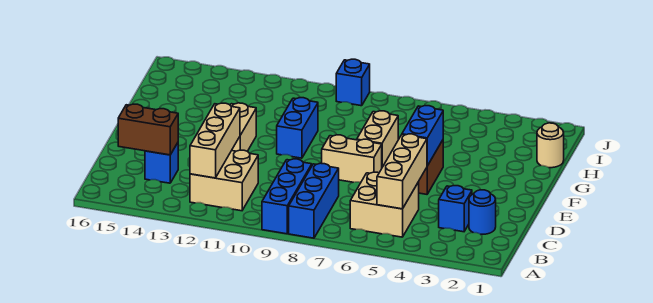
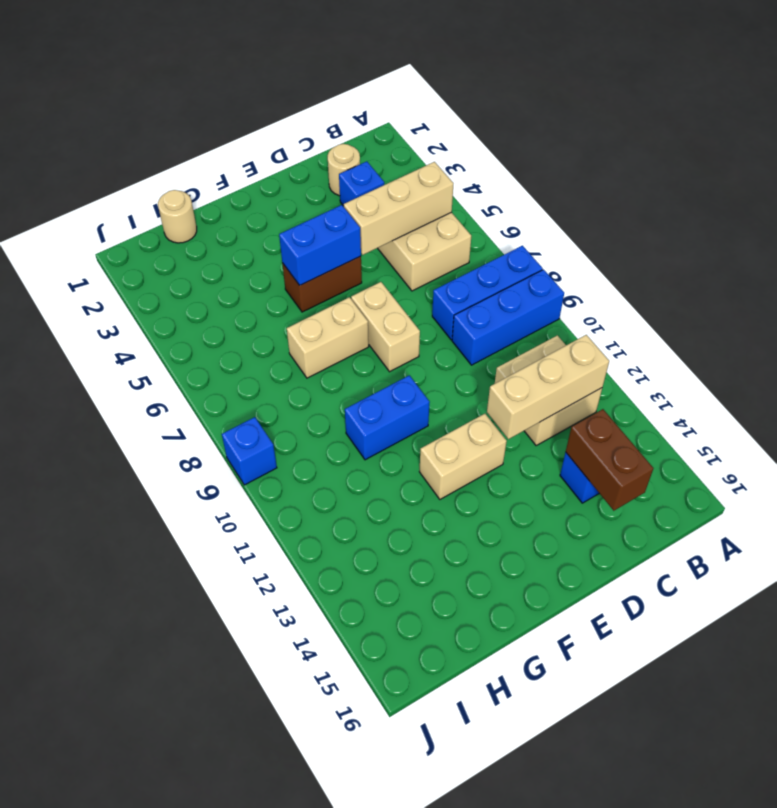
blue 1x1 round brick [469,190,496,234] -> tan 1x1 round brick [328,144,360,196]

